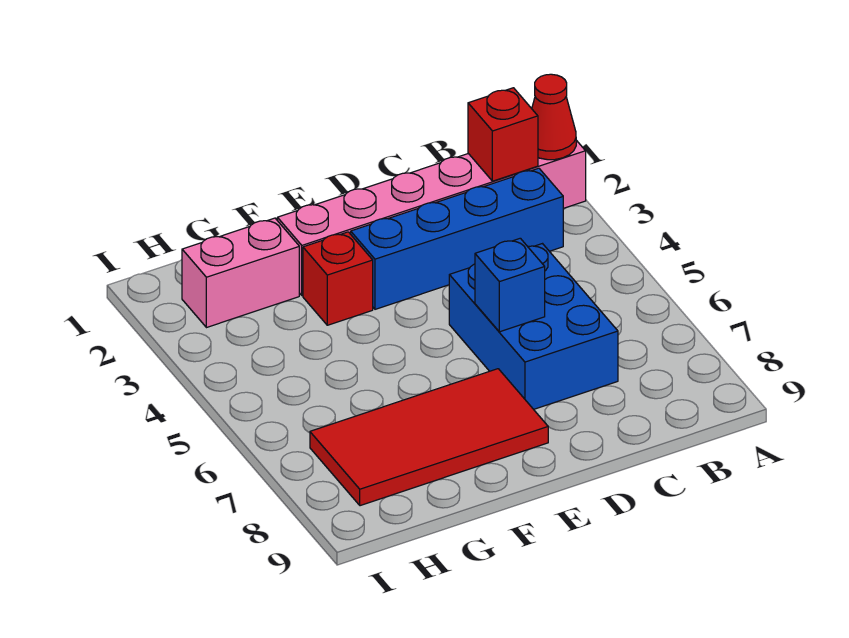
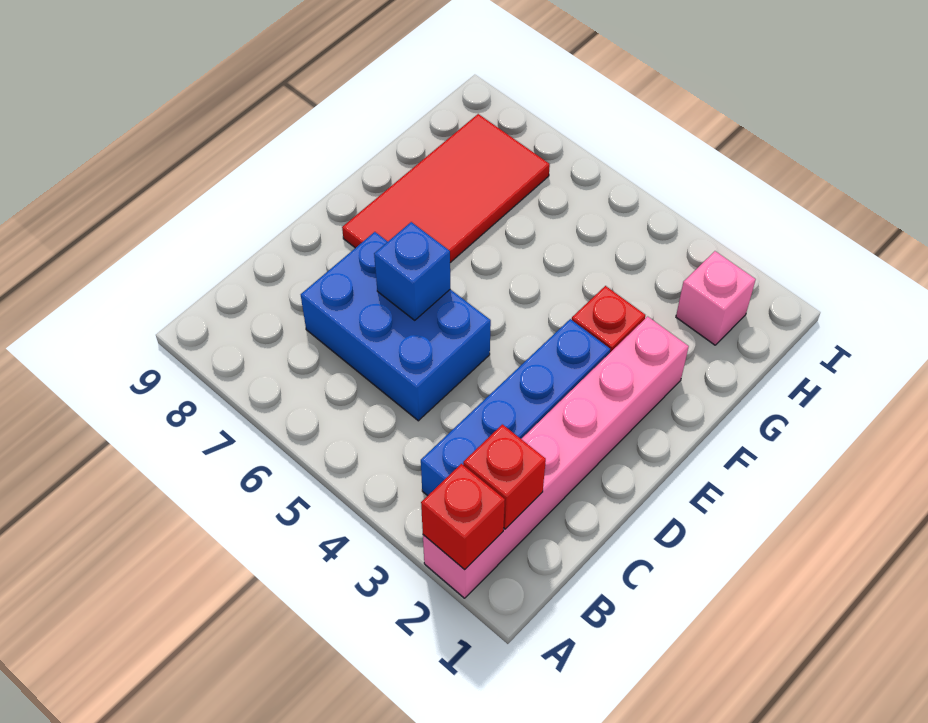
red 1x1 cone [532,74,576,160] -> red 1x1 brick [421,464,505,570]
pink 1x2 brick [182,218,299,328] -> pink 1x1 brick [676,251,756,345]

